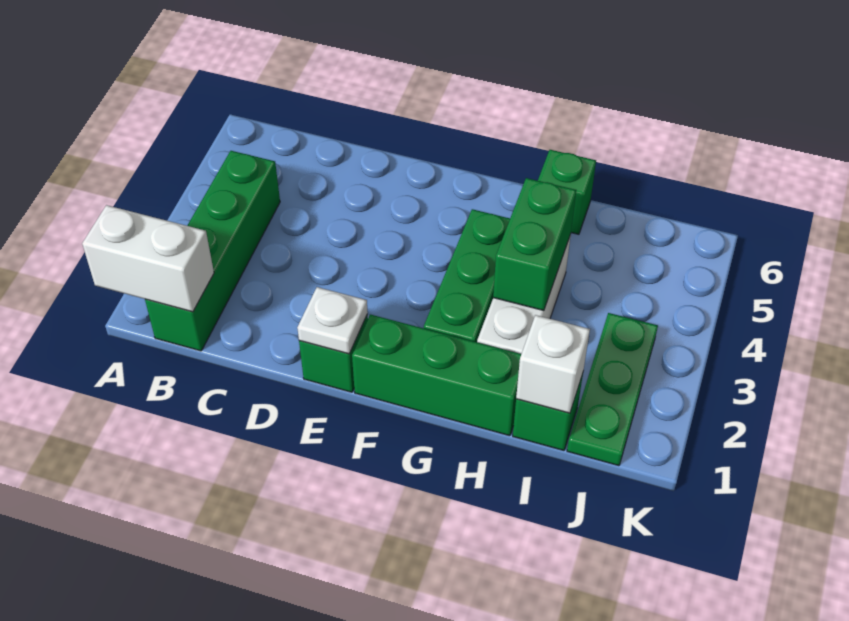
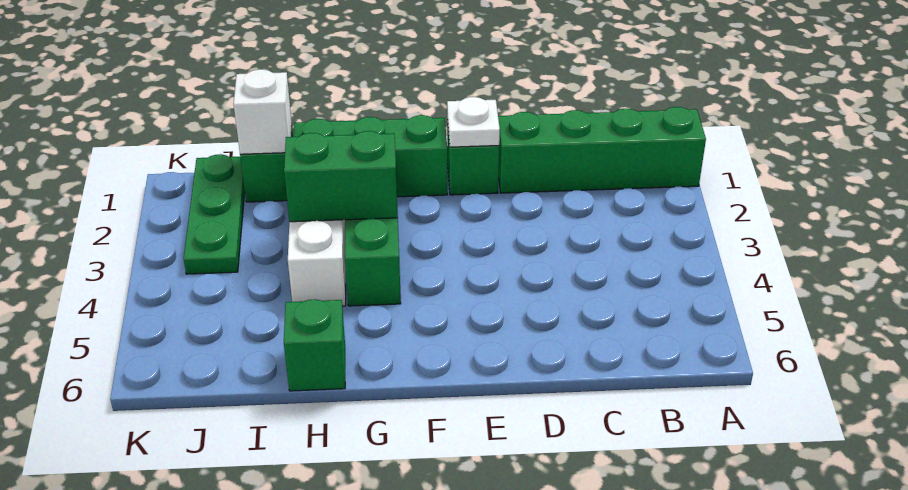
white 1x2 brick [82,205,214,312] -> none
green 1x4 brick [145,151,280,351] -> green 1x4 brick turned to [498,107,706,193]
green 1x2 brick [493,178,576,311] -> green 1x2 brick turned to [284,131,398,222]

